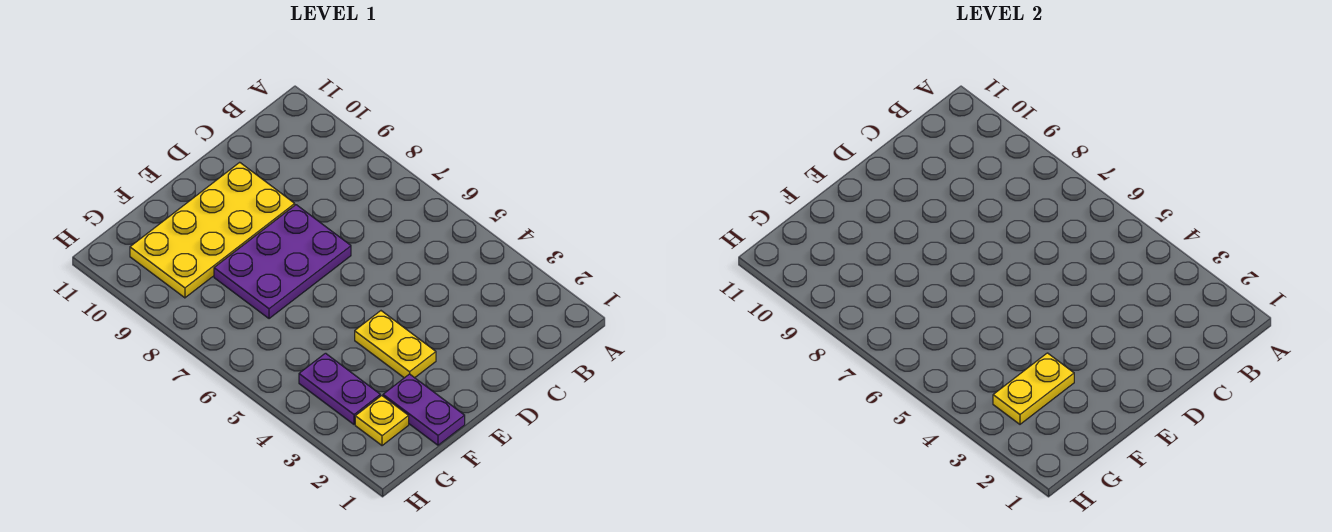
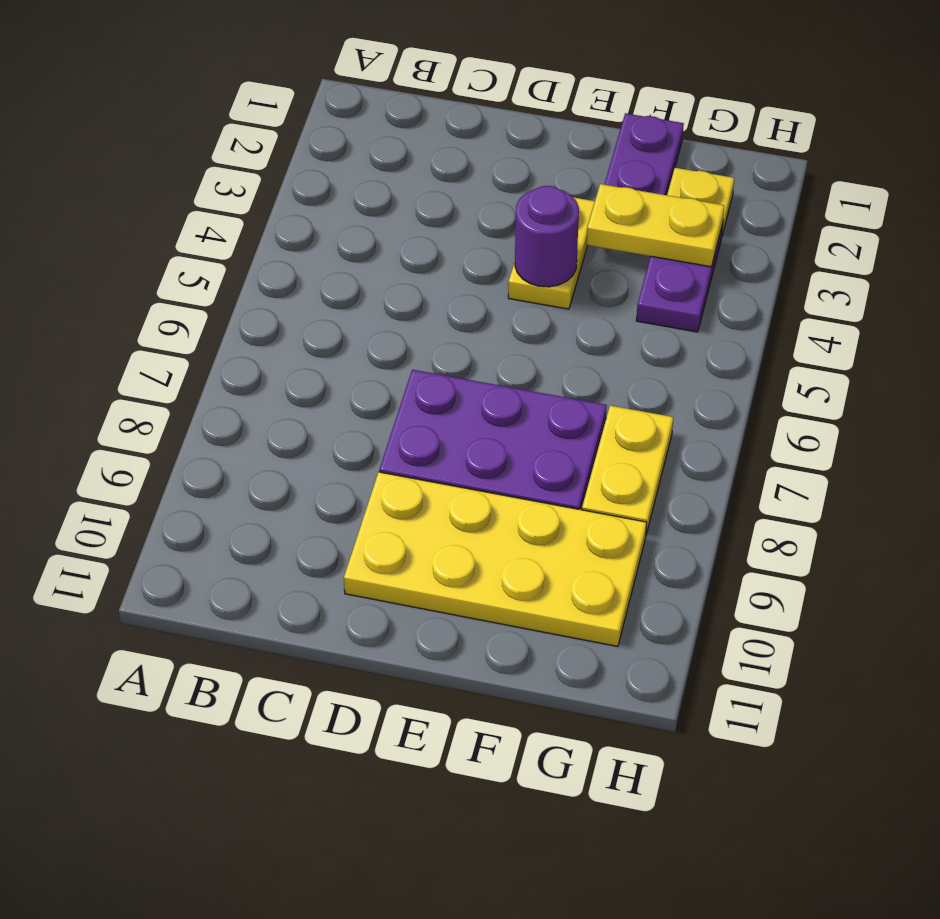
none -> purple 1x1 round brick [515,186,579,287]
none -> yellow 1x2 plate [582,406,673,534]

